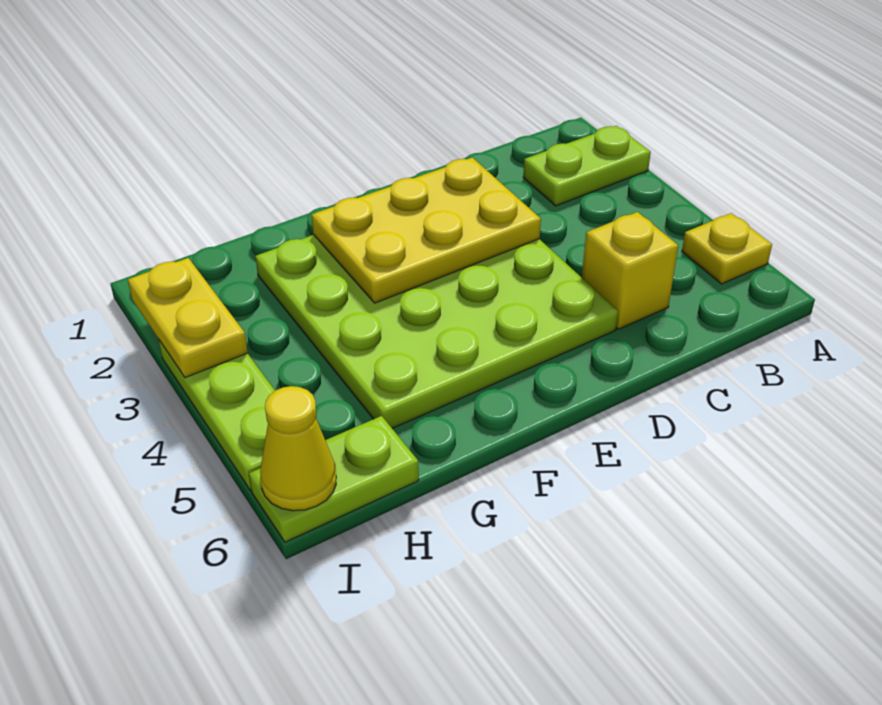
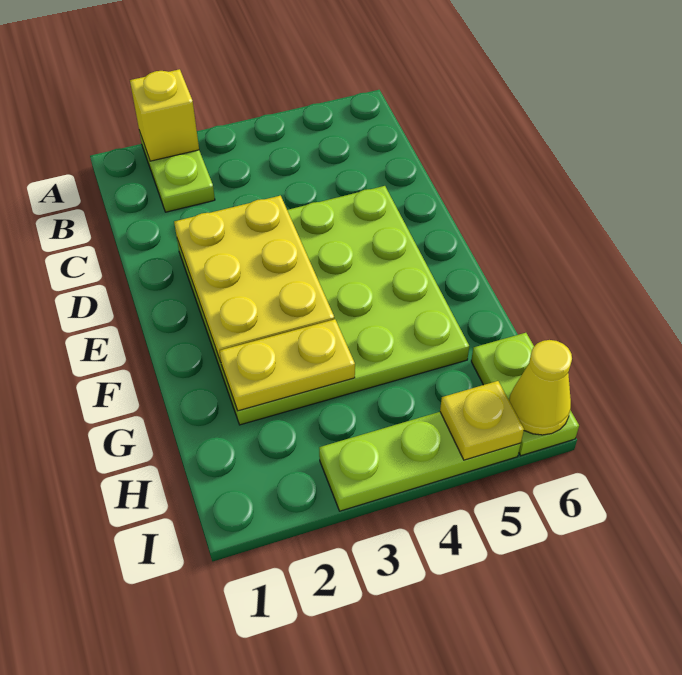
yellow 1x1 plate [682,213,772,284] -> yellow 1x1 plate moved to [440,381,524,460]
yellow 1x1 brick [582,212,678,329] -> yellow 1x1 brick moved to [130,69,199,161]
yellow 1x2 plate [128,258,248,378] -> yellow 1x2 plate moved to [220,319,355,411]

